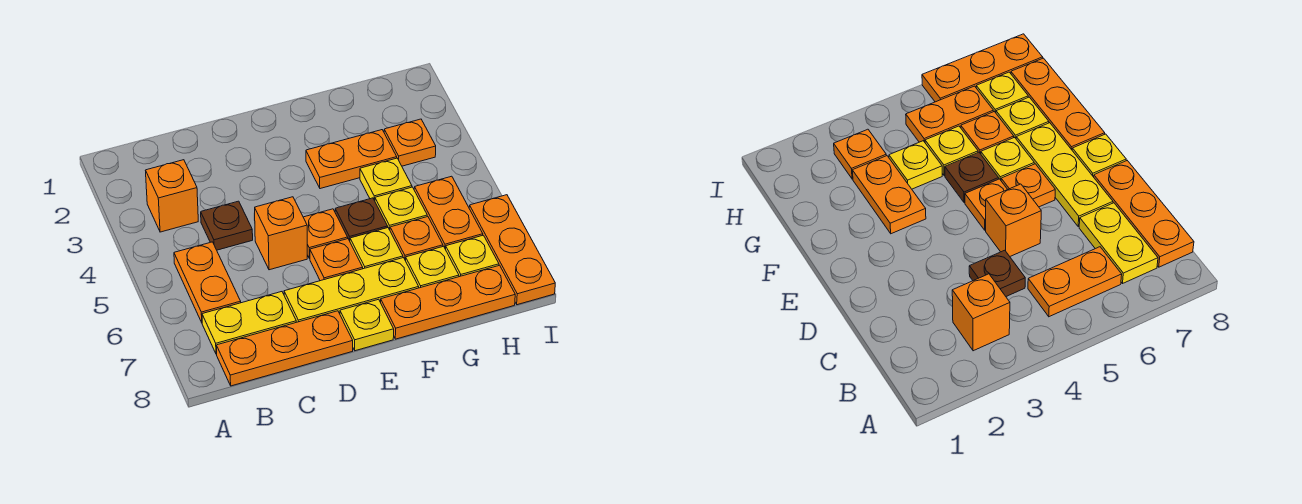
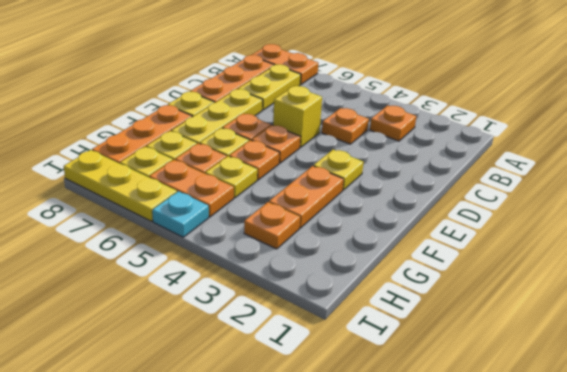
orange 1x1 brick [146,160,198,232] -> orange 1x1 plate [370,106,416,141]
orange 1x2 plate [174,242,241,322] -> orange 1x2 plate moved to [252,44,318,84]
brown 1x1 plate [201,201,253,250] -> orange 1x1 plate [322,108,369,144]
orange 1x1 brick [255,197,307,270] -> yellow 1x1 brick [273,86,322,147]
brown 1x1 plate [335,198,388,241] -> orange 1x1 plate [229,140,280,180]
yellow 1x1 plate [360,158,412,201] -> yellow 1x1 plate moved to [314,150,363,190]
none -> cyan 1x1 plate [152,191,209,237]
orange 1x3 plate [469,195,555,305] -> yellow 1x3 plate [64,150,177,221]

